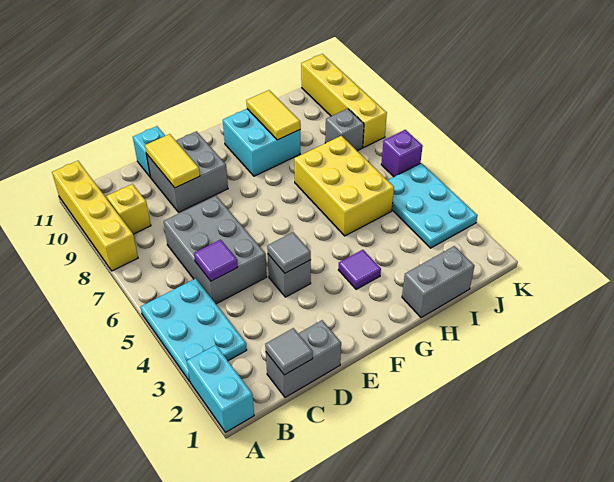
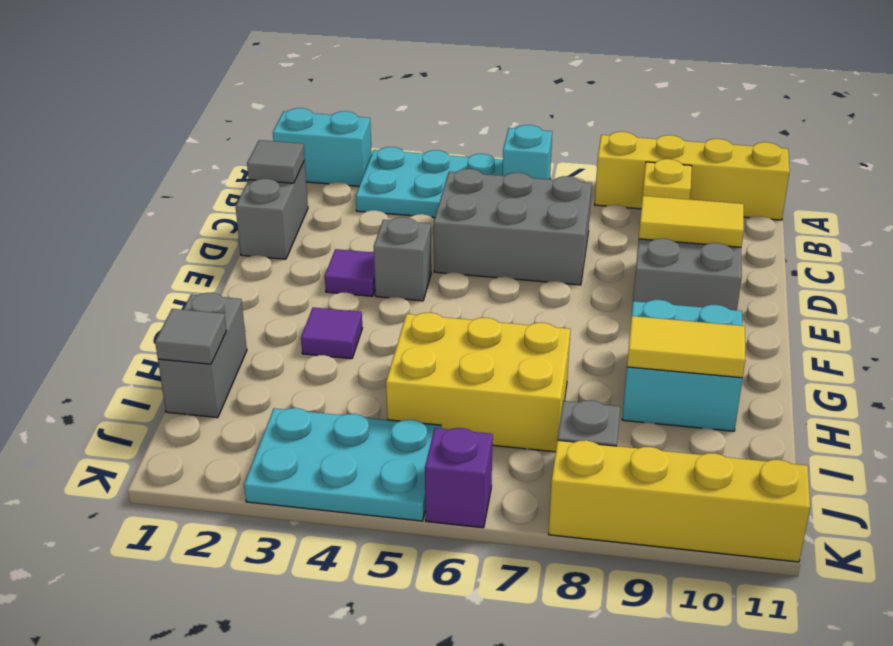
purple 1x1 tile [194,240,238,281] -> purple 1x1 tile moved to [325,249,375,296]
cyan 1x1 brick [133,126,165,177] -> cyan 1x1 brick moved to [502,125,552,179]
grey 1x1 tile [267,232,311,273] -> grey 1x1 tile moved to [155,309,226,364]

